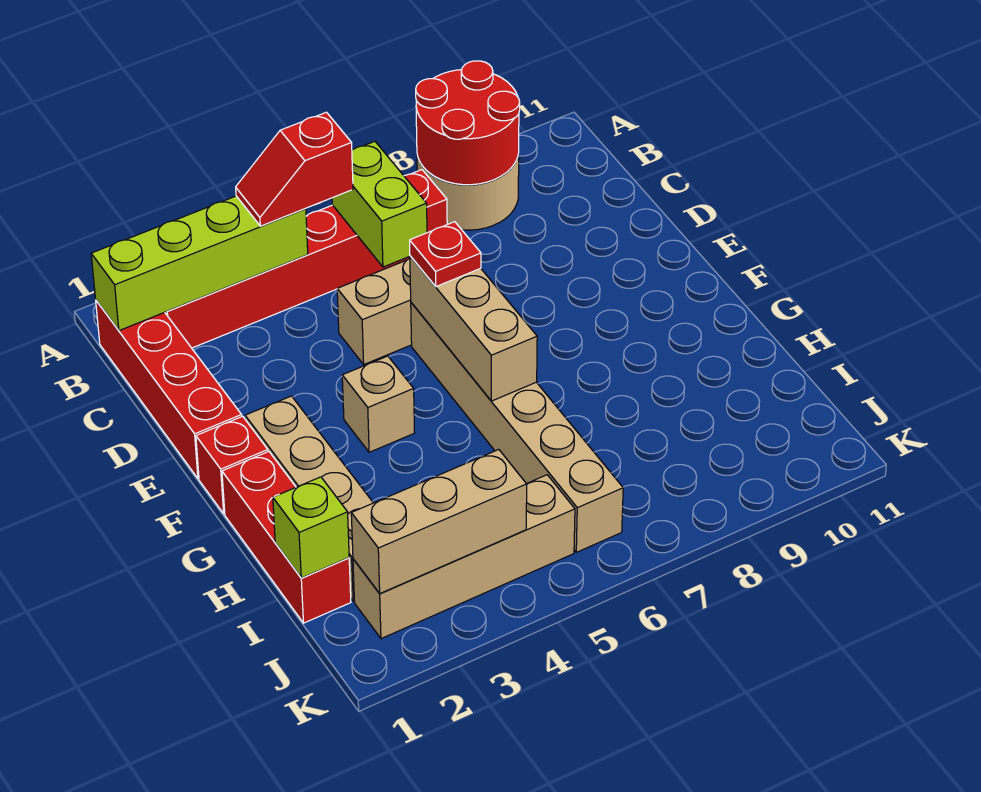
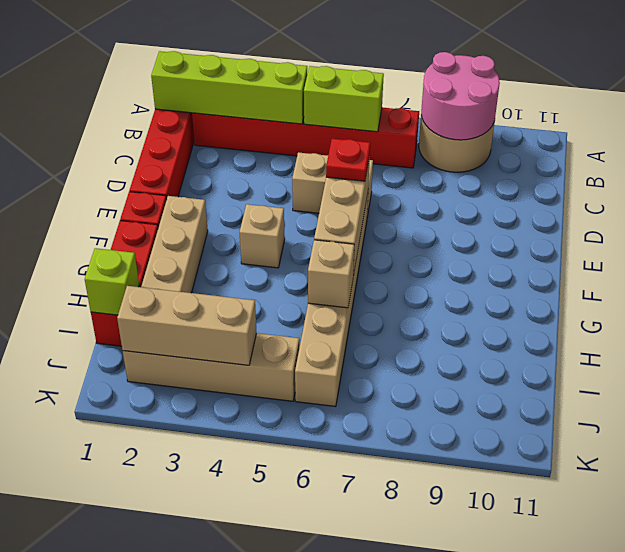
red 2x2 round brick [416,61,520,185] -> pink 2x2 round brick [421,52,500,140]
red 1x2 slope [236,112,353,226] -> none
lime 1x2 brick [332,141,427,267] -> lime 1x2 brick turned to [304,66,384,132]
none -> tan 1x1 brick [308,240,354,308]

